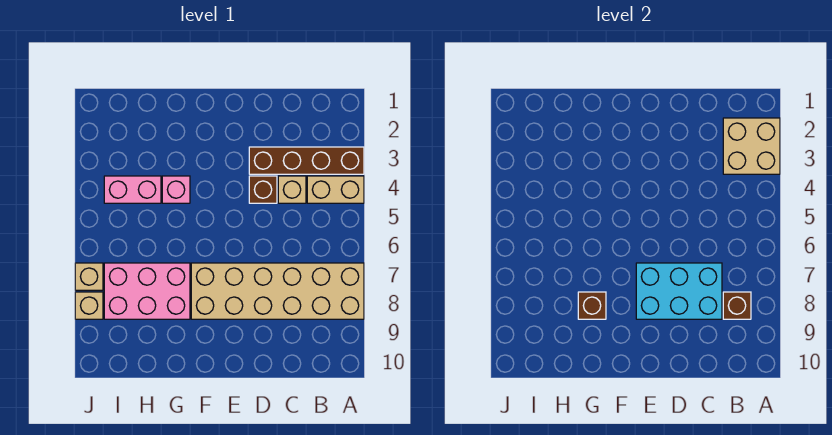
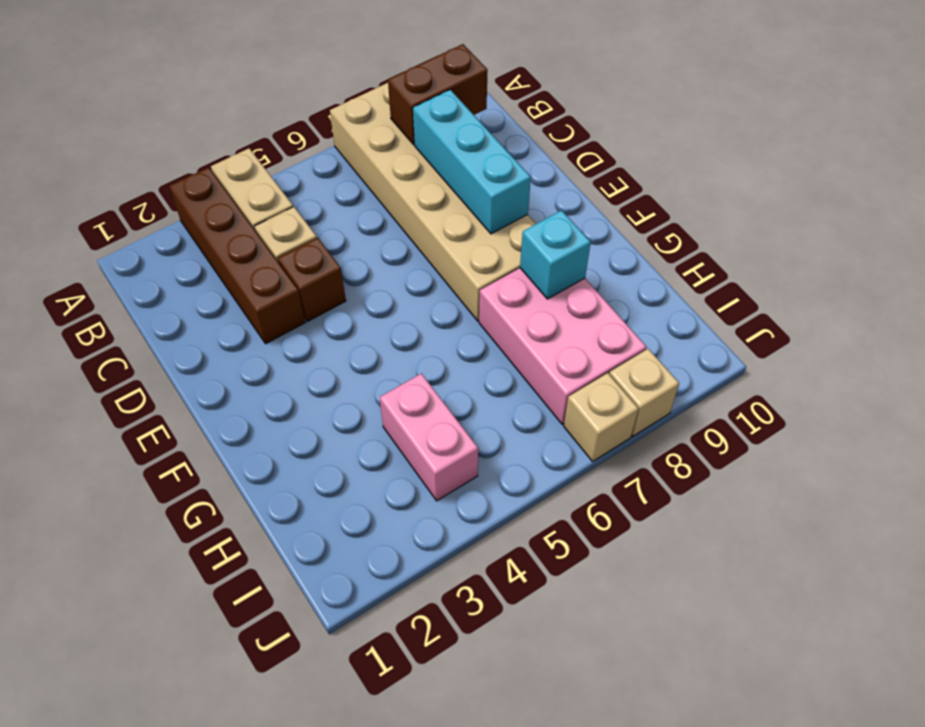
tan 2x2 brick [723,118,780,174] -> none
brown 1x1 brick [723,292,751,319] -> brown 1x2 brick [388,44,487,145]
cyan 2x3 brick [636,263,722,319] -> cyan 1x3 brick [413,90,531,234]
pink 1x1 brick [162,176,190,203] -> none
brown 1x1 brick [578,292,606,319] -> cyan 1x1 brick [520,210,591,299]

